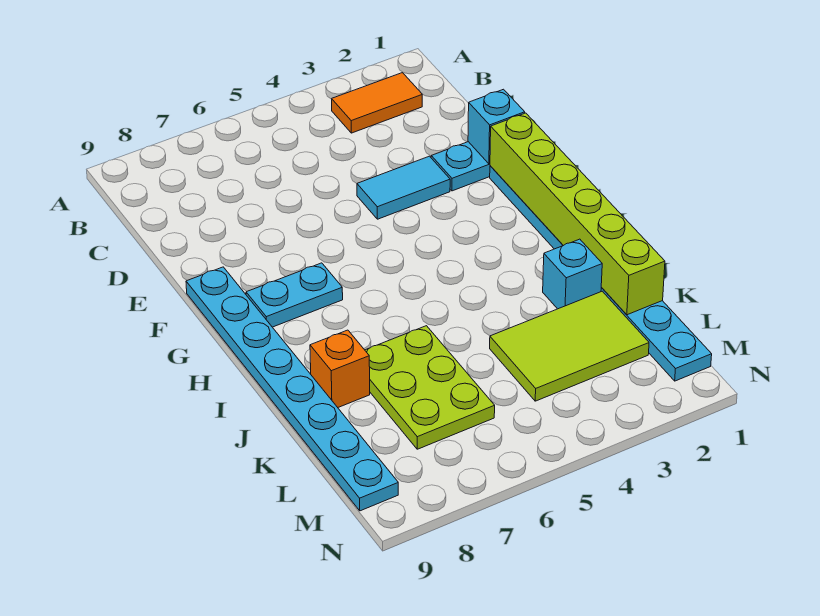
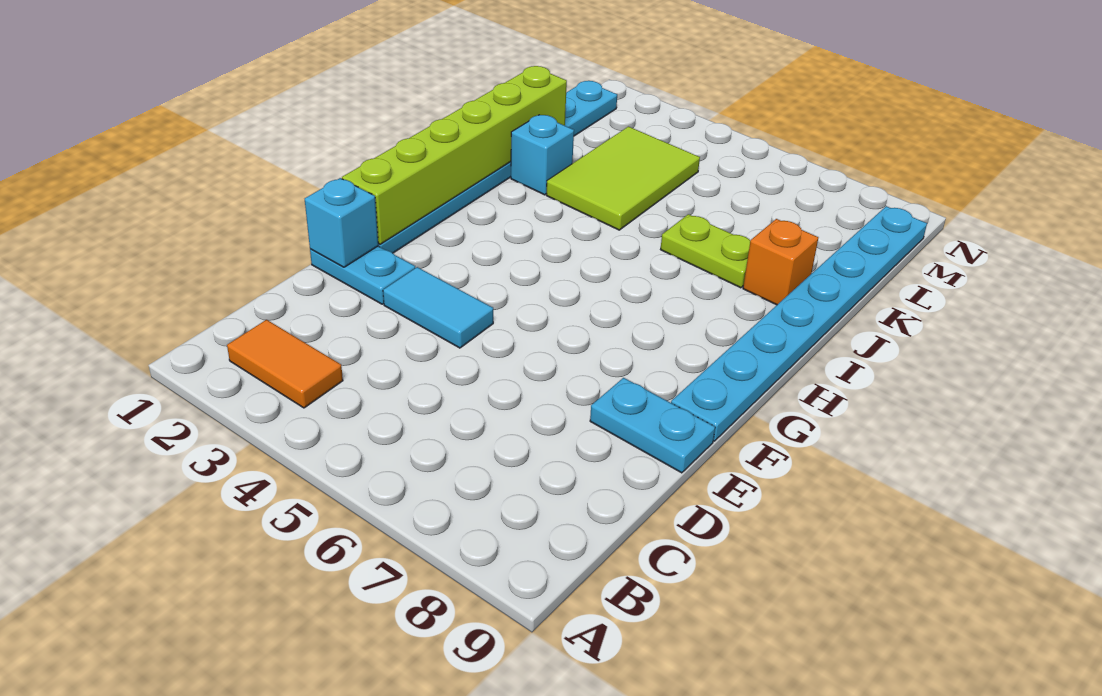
cyan 1x2 plate [246,263,343,327] -> cyan 1x2 plate moved to [590,378,715,473]
lime 2x3 plate [365,326,495,449] -> lime 1x2 plate [661,214,750,288]
lime 2x3 tile [490,291,649,401] -> lime 2x3 tile turned to [546,127,700,230]

